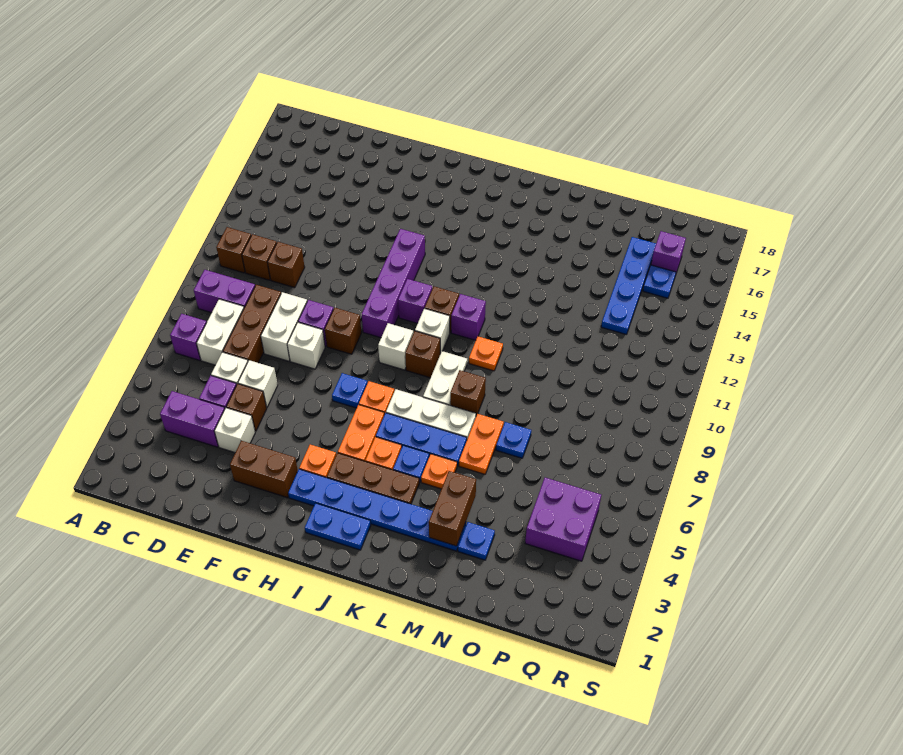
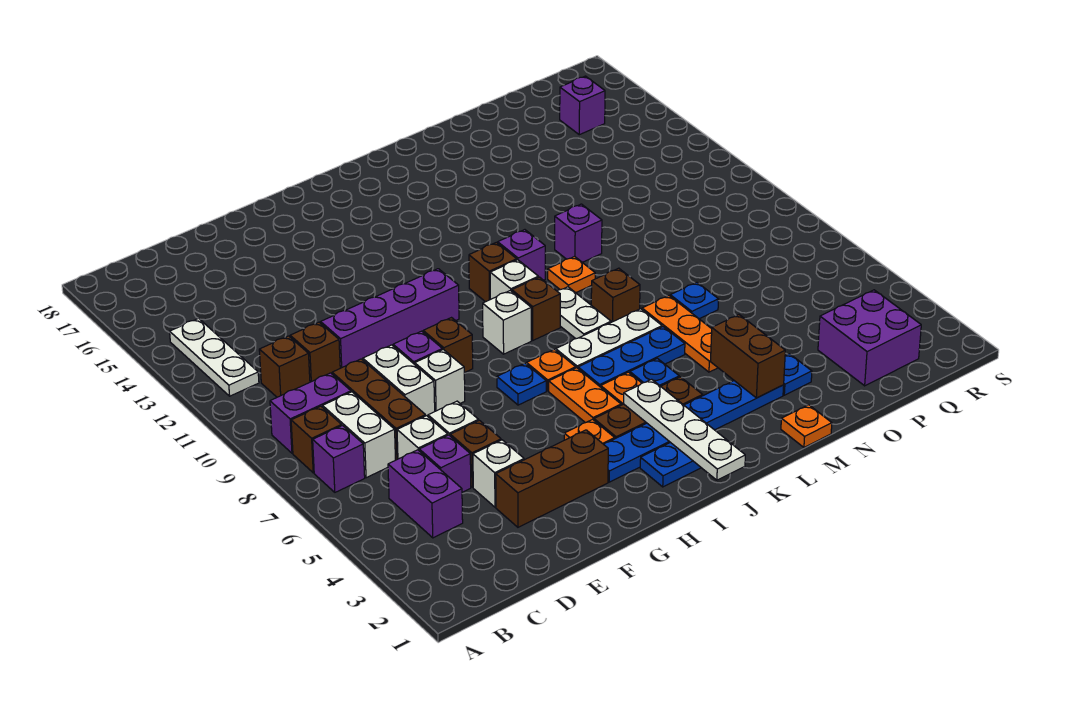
brown 1x1 brick [216,227,251,273] -> brown 1x1 brick moved to [291,406,342,473]
none -> white 1x3 plate [170,318,259,396]
purple 1x2 brick [160,391,225,447] -> purple 1x2 brick turned to [388,450,463,538]
brown 1x2 brick [230,441,298,498] -> brown 1x3 brick [496,430,608,527]
purple 1x4 brick [362,229,425,338] -> purple 1x4 brick turned to [321,269,459,368]
purple 1x1 brick [398,279,432,323] -> purple 1x1 brick moved to [555,204,602,262]
none -> white 1x4 plate [624,379,745,480]
orange 1x1 plate [421,454,457,489] -> orange 1x1 plate moved to [781,405,832,447]
orange 1x2 plate [459,414,504,474] -> orange 1x3 plate [642,296,718,372]
purple 2x2 brick [525,478,601,561] -> purple 2x2 brick moved to [818,290,921,386]
blue 1x4 plate [601,237,656,335] -> none
blue 1x1 plate [643,265,676,298] -> none

